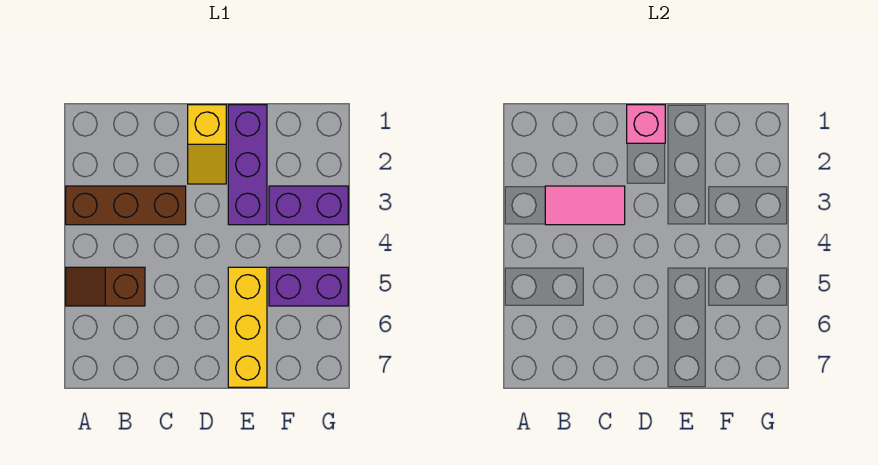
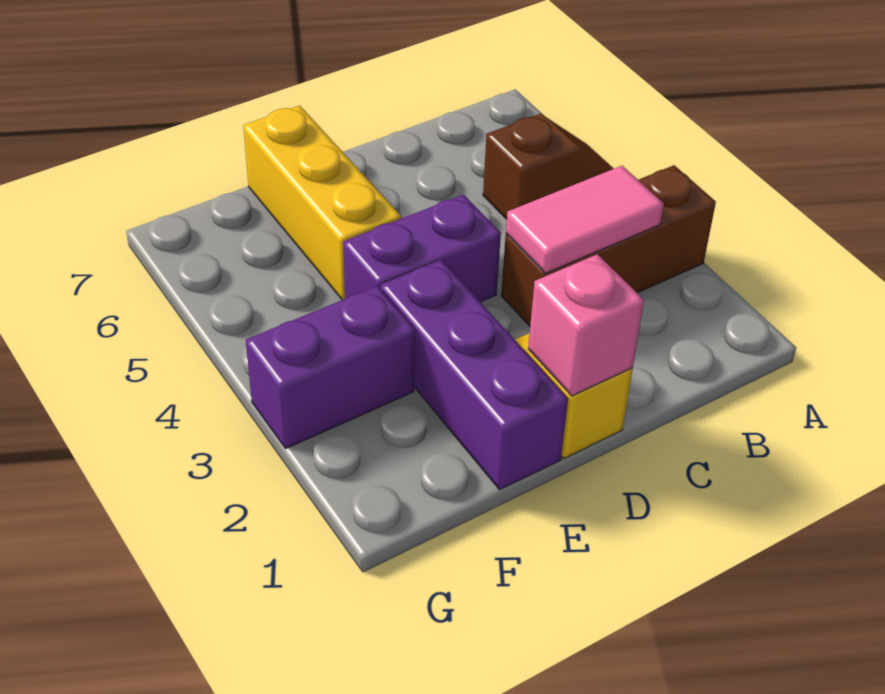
purple 1x2 brick [269,267,348,306] -> purple 1x2 brick moved to [343,195,501,302]

